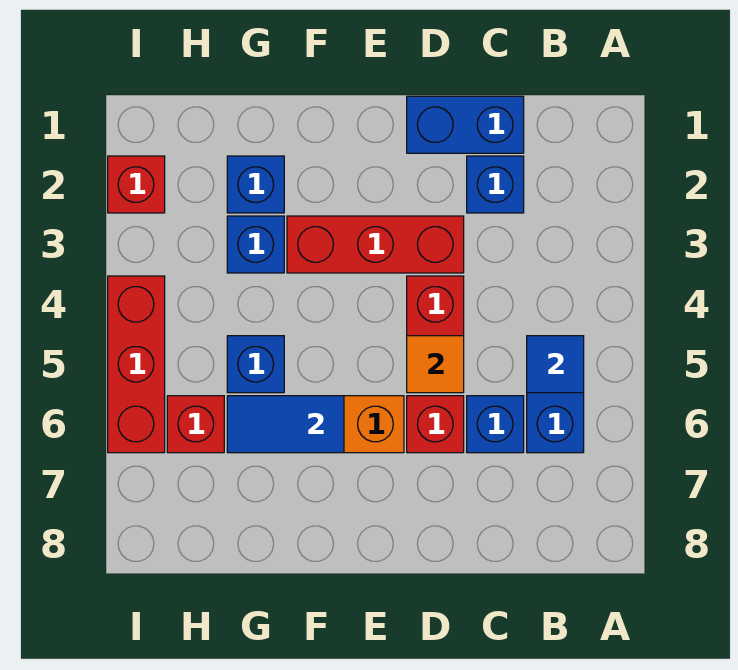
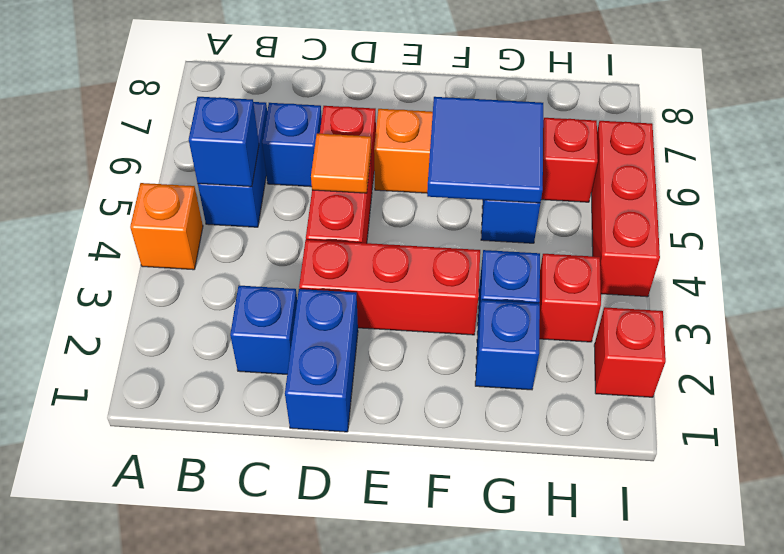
none -> orange 1x1 brick [130,183,203,270]
blue 1x1 tile [527,336,584,393] -> blue 1x1 brick [189,97,259,187]
blue 1x2 brick [407,96,524,153] -> blue 1x2 brick turned to [285,289,358,432]
blue 1x2 tile [227,396,344,453] -> blue 2x2 tile [427,97,543,203]
none -> red 1x1 brick [539,254,601,342]

